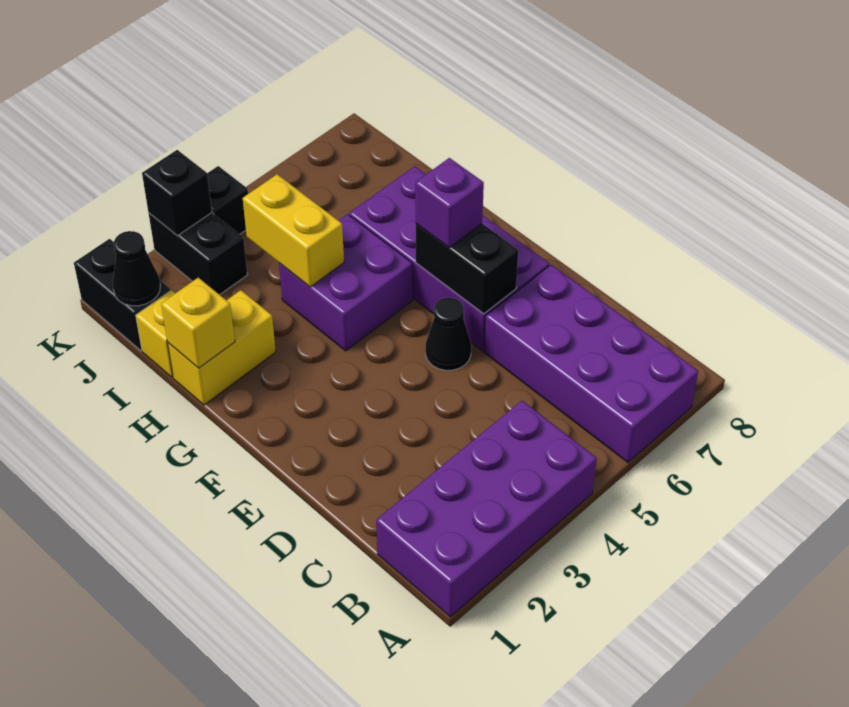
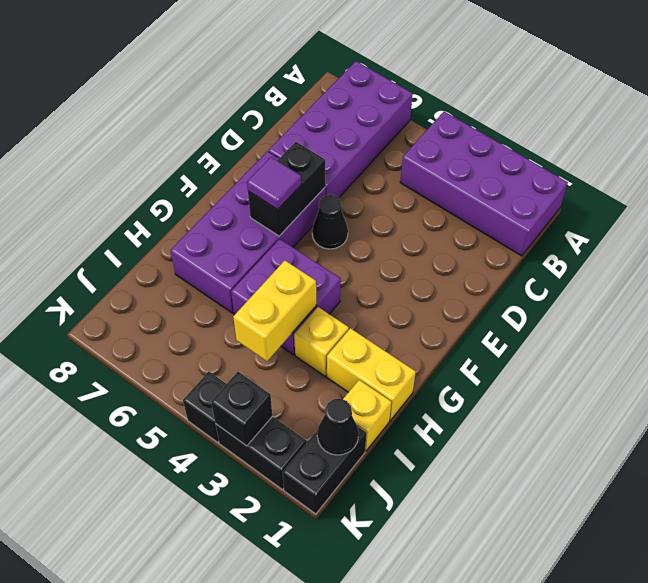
purple 1x1 brick [415,158,484,248] -> purple 1x1 tile [247,157,301,210]
yellow 1x1 brick [161,278,235,368] -> yellow 1x1 brick moved to [294,307,349,376]
black 1x2 brick [149,213,248,295] -> black 1x2 brick turned to [215,416,306,489]

